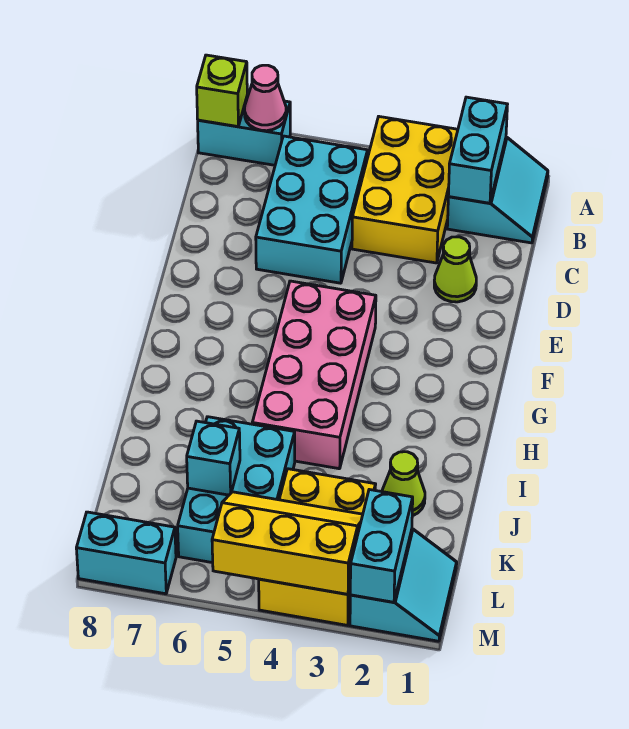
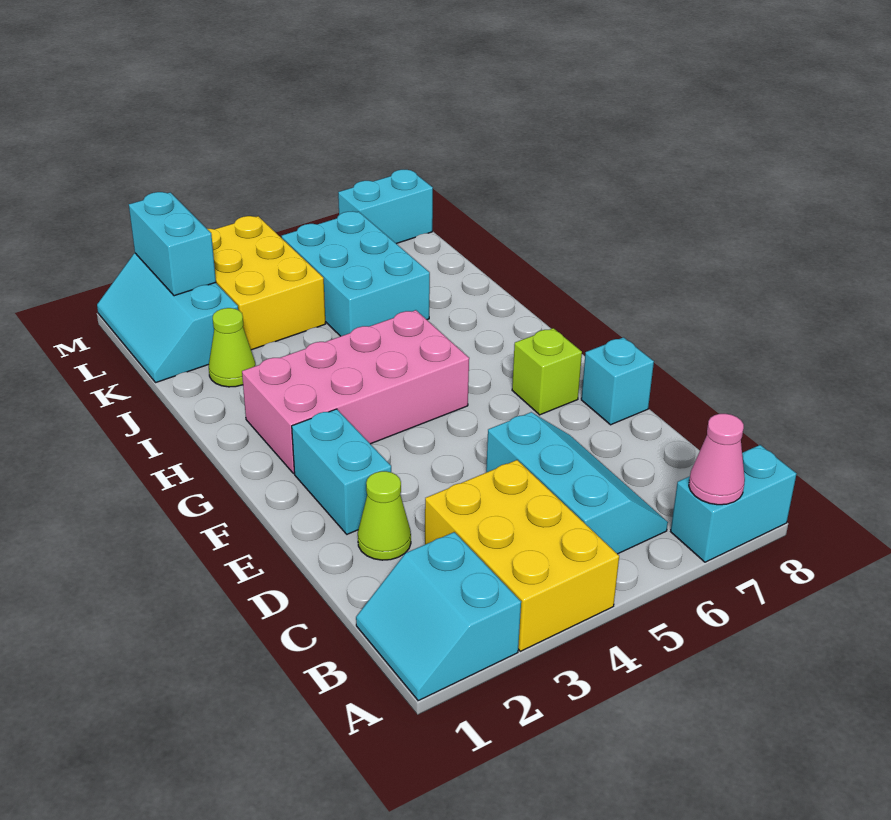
cyan 1x2 brick [448,97,507,203] -> cyan 1x2 brick moved to [292,409,391,534]
lime 1x1 brick [197,55,247,127] -> lime 1x1 brick moved to [512,328,582,415]
cyan 2x3 brick [256,136,368,283] -> cyan 2x3 slope [486,412,668,554]
pink 2x4 brick [252,281,376,469] -> pink 2x4 brick turned to [242,310,469,474]
cyan 1x1 brick [187,421,240,495] -> cyan 1x1 brick moved to [581,338,654,425]
cyan 2x2 slope [350,529,457,641] -> cyan 2x3 slope [97,253,238,382]
yellow 2x3 slope [212,492,363,594] -> none

